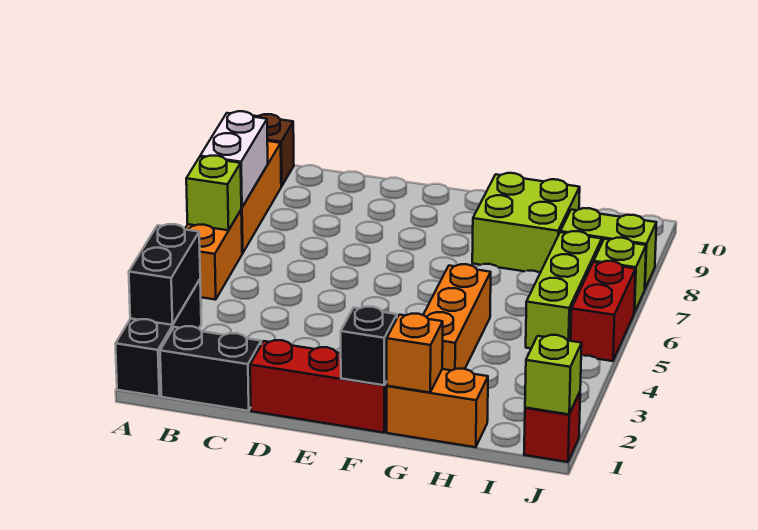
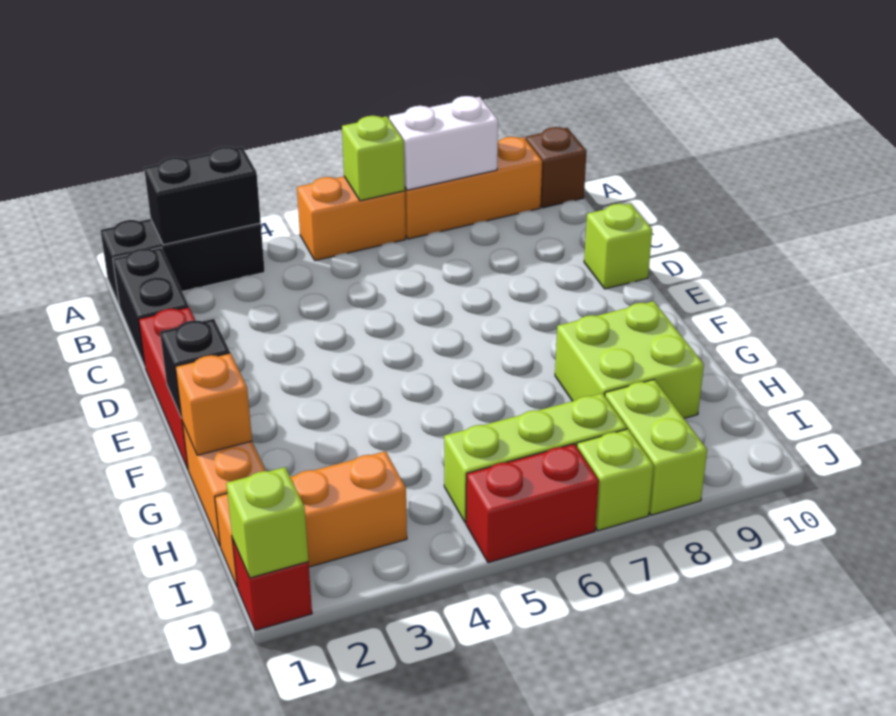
none -> lime 1x1 brick [584,203,652,289]
orange 1x3 brick [423,264,491,370] -> orange 1x3 brick moved to [215,451,407,587]

